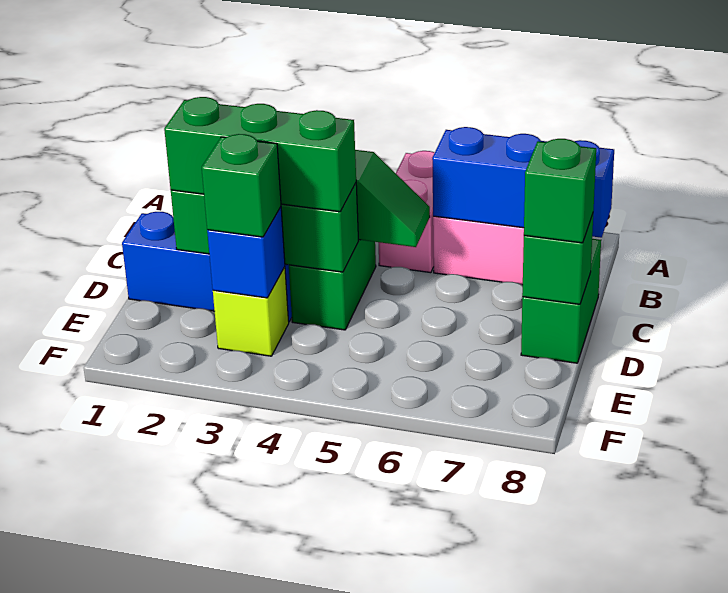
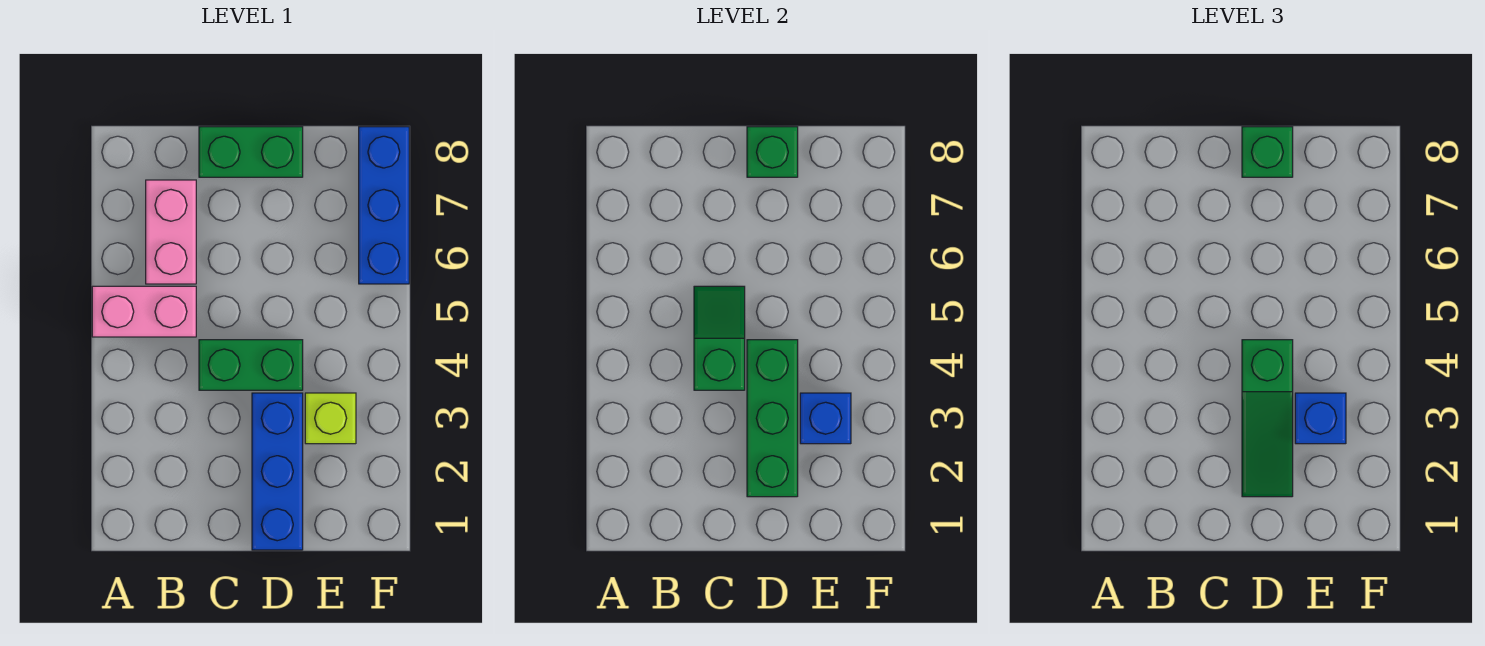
blue 1x3 brick [432,127,614,238] -> blue 1x3 brick moved to [359,127,409,284]
green 1x3 brick [164,97,356,212] -> green 1x3 slope [1242,340,1293,497]
green 1x1 brick [202,134,281,237] -> blue 1x1 brick [1295,393,1346,444]

